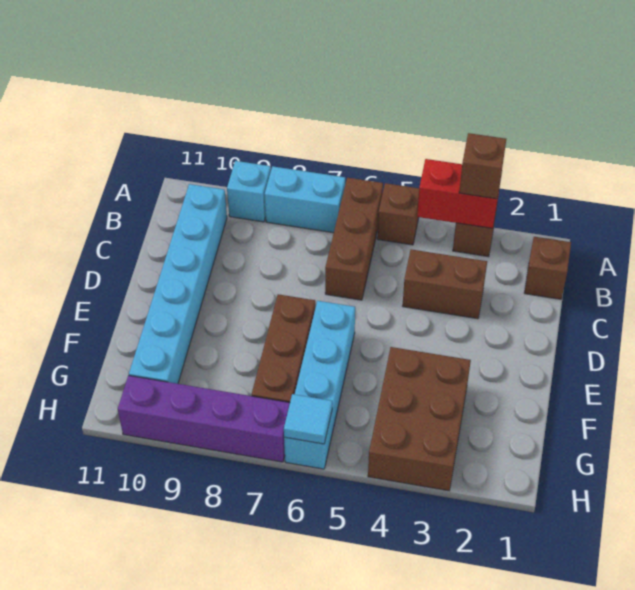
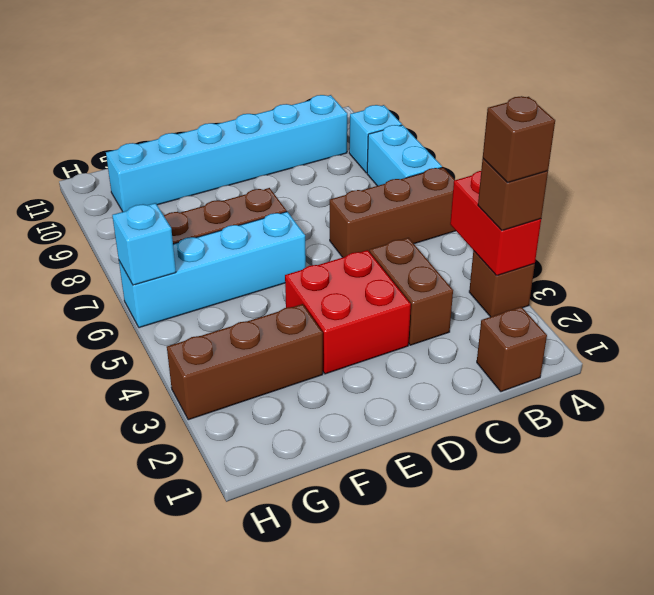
brown 1x1 brick [377,183,419,245] -> brown 1x1 brick moved to [483,96,555,182]
none -> red 2x2 brick [285,250,411,374]
brown 2x3 brick [368,347,471,491] -> brown 1x3 brick [167,304,323,420]
cyan 1x1 tile [284,394,332,444] -> cyan 1x1 brick [112,203,176,285]
purple 1x4 brick [118,375,290,462] -> none

